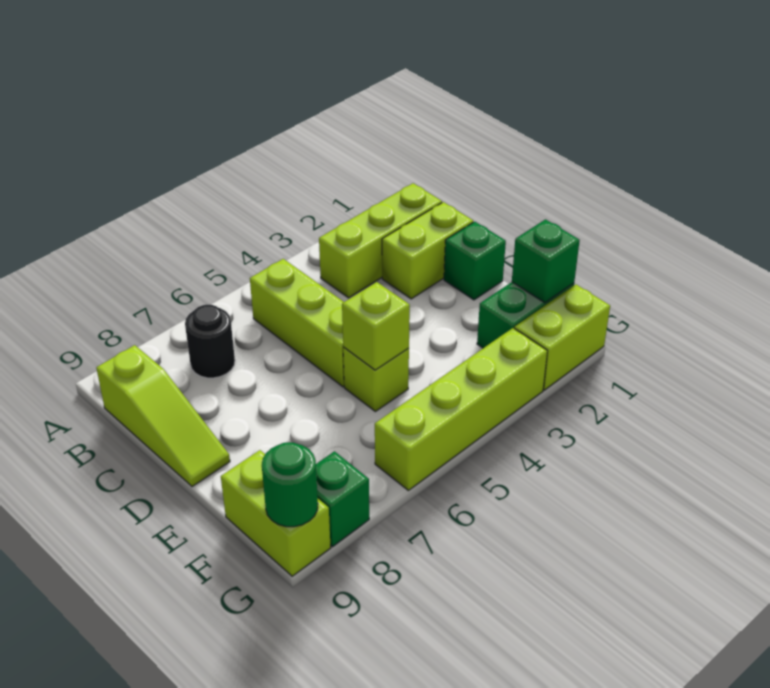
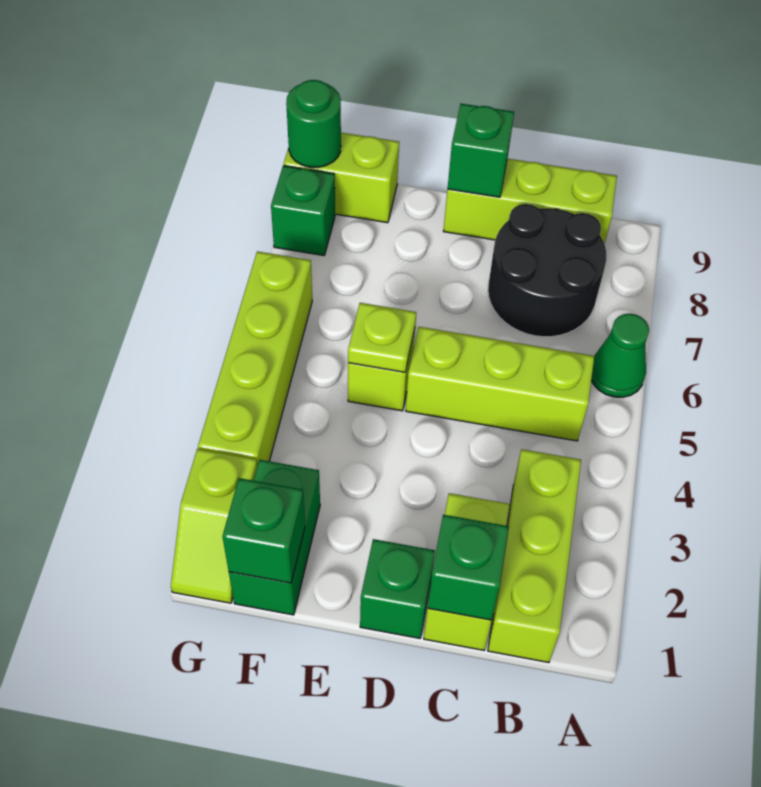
none -> green 1x1 cone [591,314,649,397]
black 1x1 round brick [185,305,235,378] -> black 2x2 round brick [488,204,606,337]
lime 1x3 slope [96,345,230,487] -> lime 1x3 brick [444,159,617,244]
none -> green 1x1 brick [428,515,509,620]
none -> green 1x1 brick [448,104,514,197]
lime 1x1 brick [342,282,410,370] -> lime 1x1 plate [348,303,416,372]
lime 1x2 brick [514,284,610,390] -> lime 1x2 slope [171,449,257,603]

